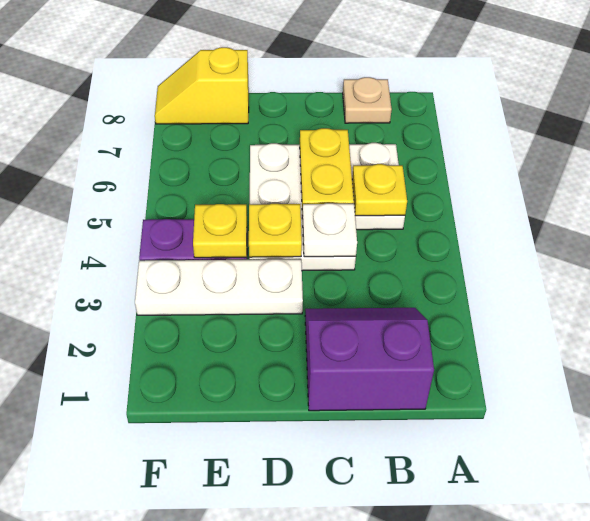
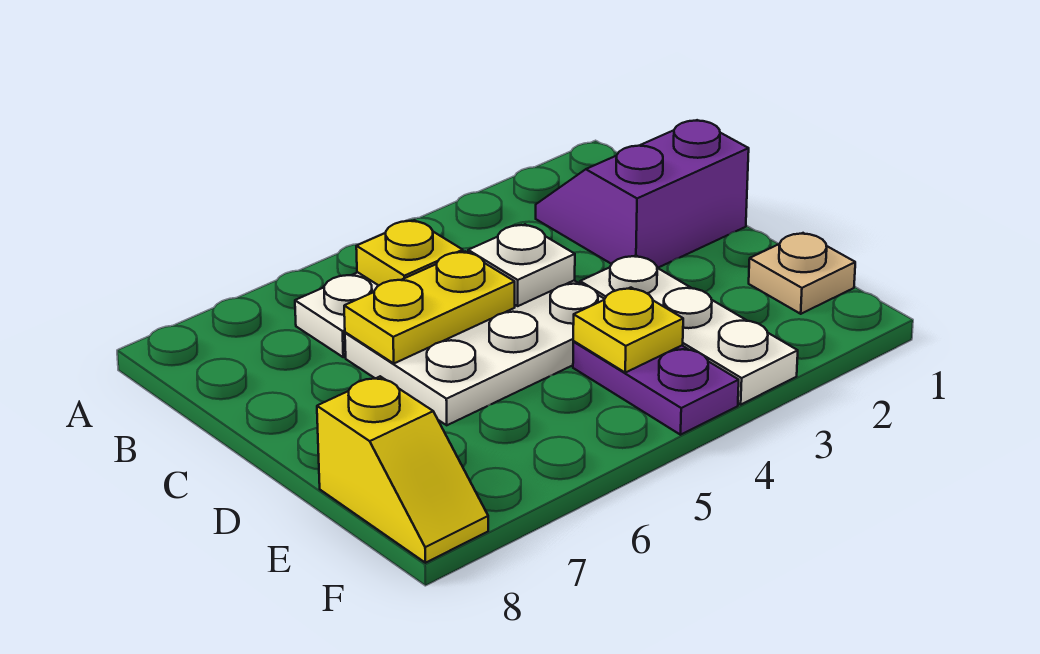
purple 2x2 slope [305,308,434,411] -> purple 2x2 slope turned to [536,120,749,268]
tan 1x1 plate [343,77,392,123] -> tan 1x1 plate moved to [749,233,855,314]
yellow 1x1 plate [249,204,302,257] -> none

